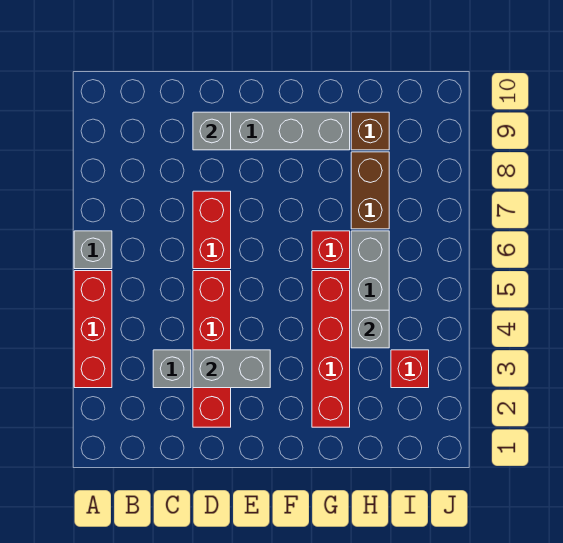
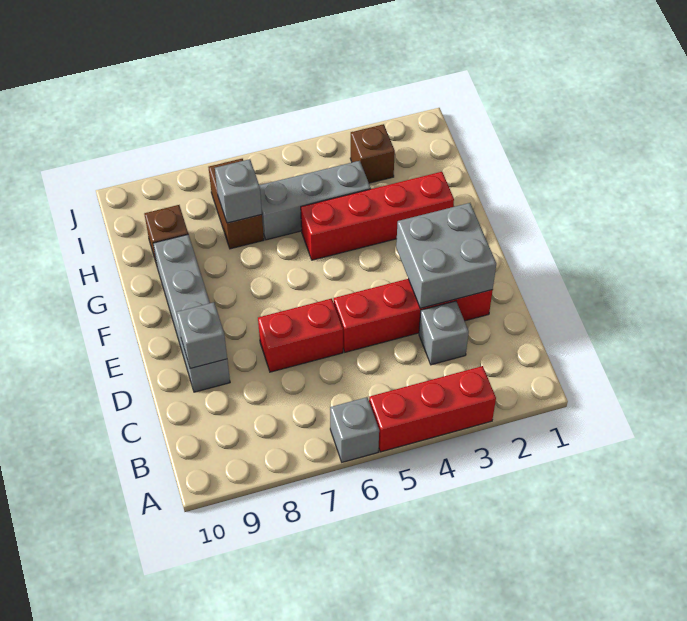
grey 1x2 brick [193,350,270,388] -> grey 2x2 brick [396,203,496,308]
red 1x1 brick [312,231,350,269] -> none
grey 1x1 brick [351,310,389,348] -> grey 1x1 brick moved to [215,159,262,223]
brown 1x2 brick [351,152,389,229] -> brown 1x2 brick turned to [209,159,264,249]
red 1x1 brick [391,350,429,388] -> brown 1x1 brick [350,124,395,183]

